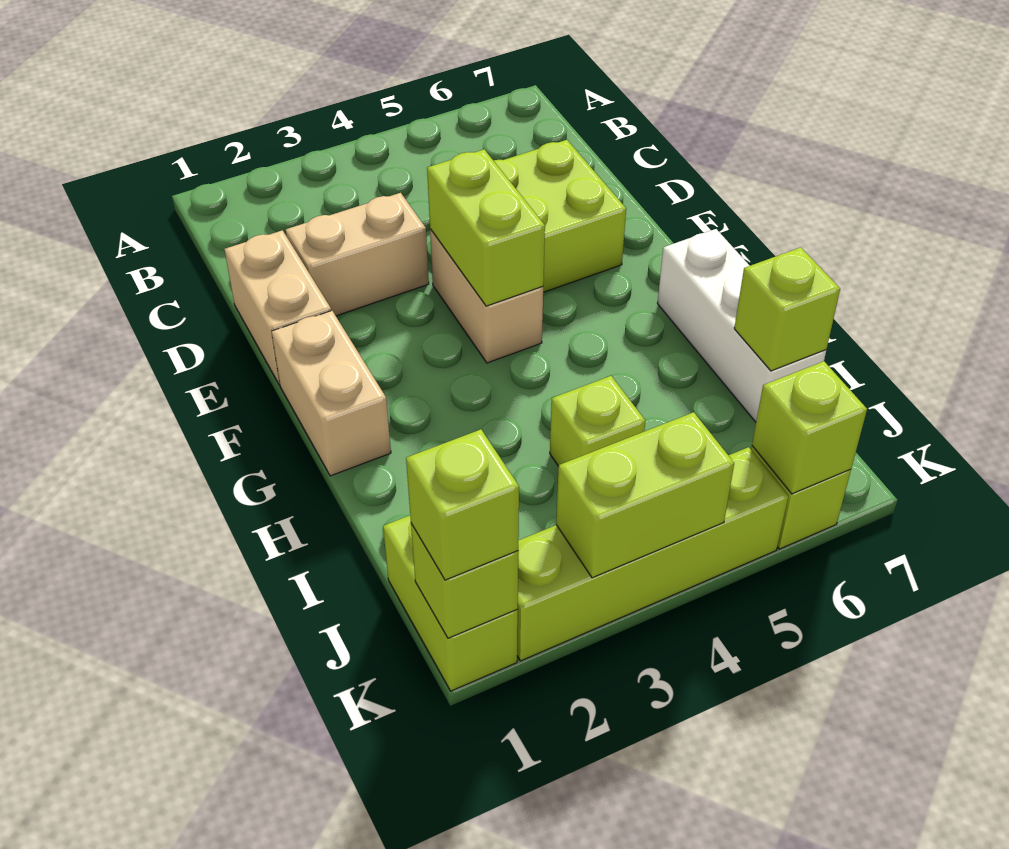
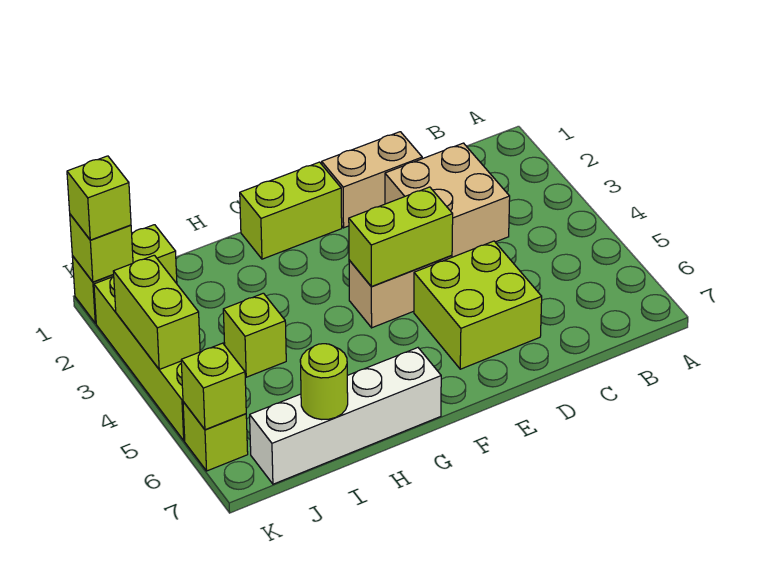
tan 1x2 brick [286,193,429,316] -> tan 2x2 brick [385,143,510,257]
tan 1x2 brick [272,311,391,476] -> lime 1x2 brick [240,162,342,259]
white 1x3 brick [657,229,826,422] -> white 1x4 brick [250,348,441,484]
lime 1x1 brick [734,247,840,371] -> lime 1x1 round brick [300,344,348,420]

